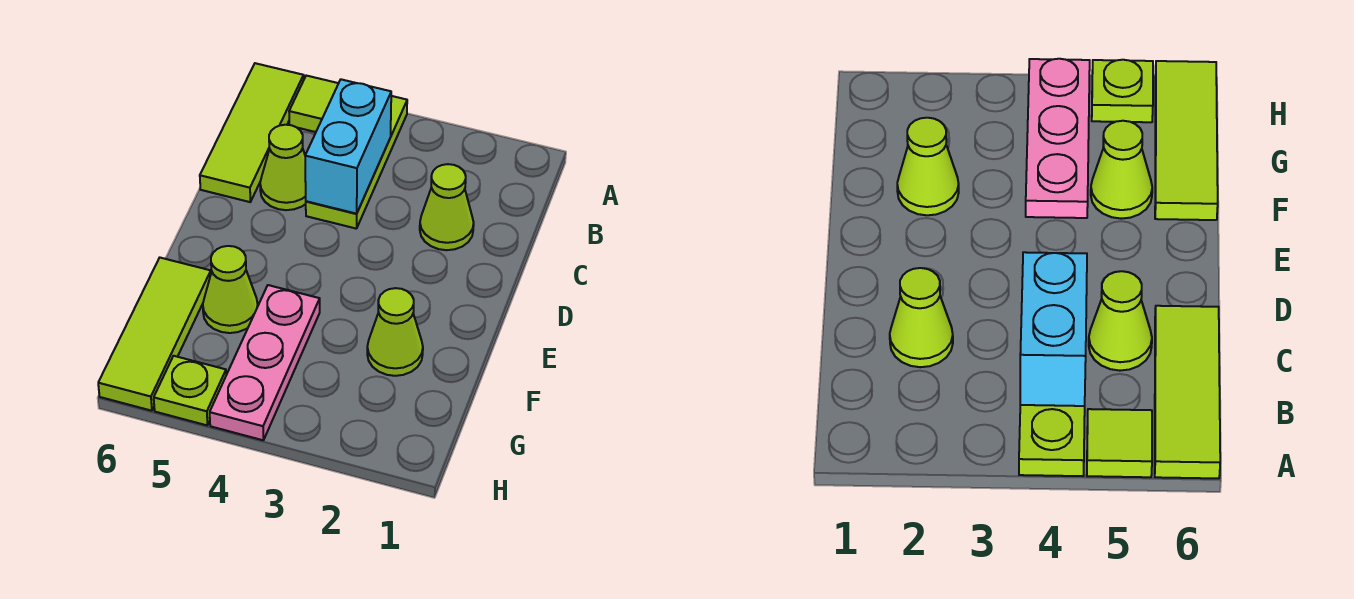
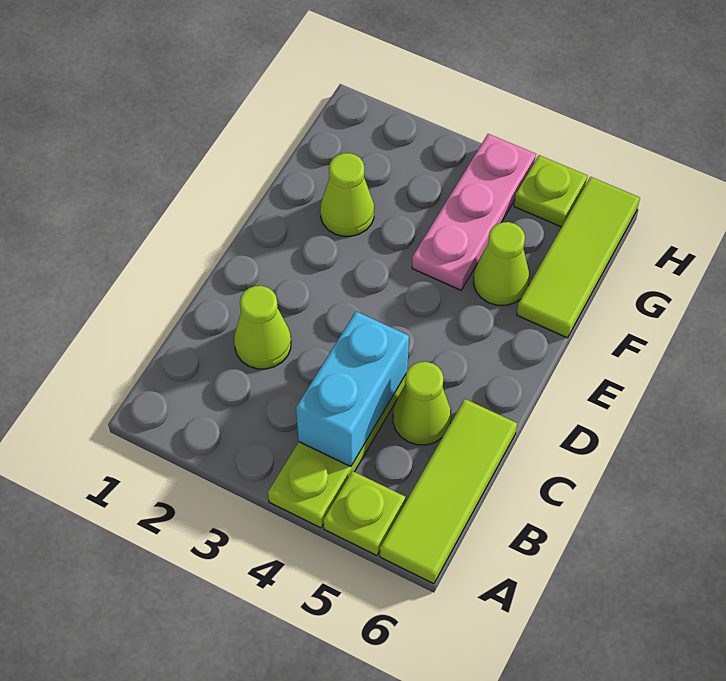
lime 1x1 tile [289,76,339,132] -> lime 1x1 plate [323,471,405,556]

